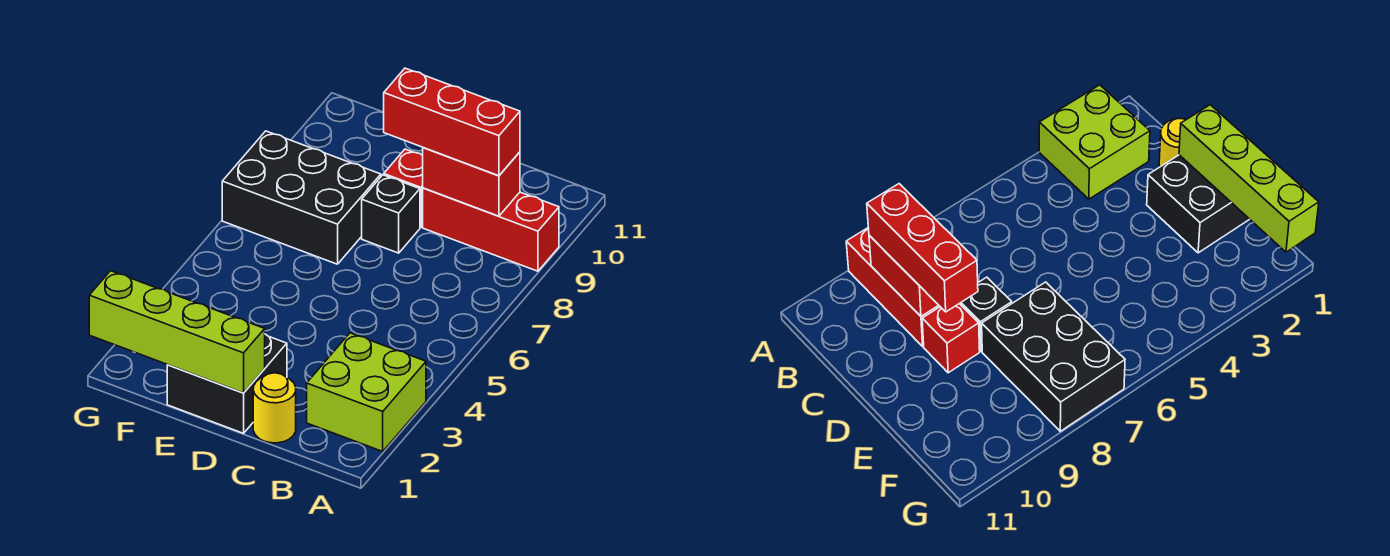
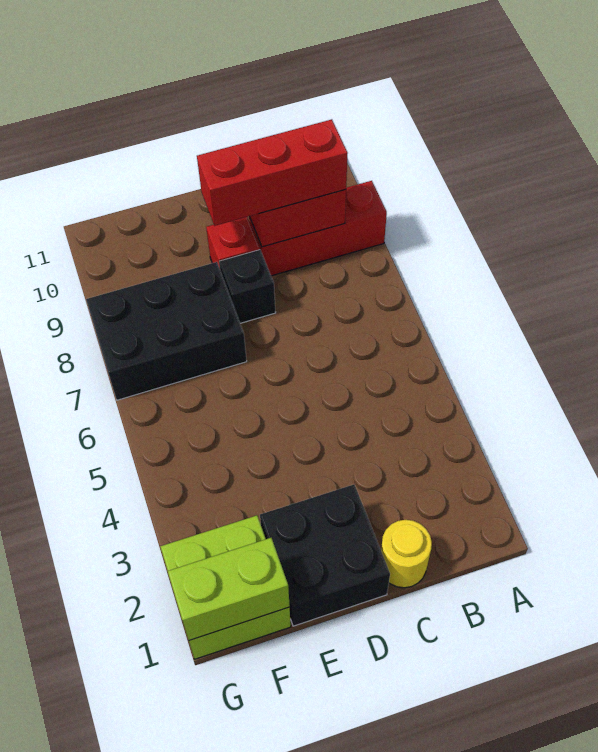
lime 2x2 brick [307,333,426,451] -> lime 2x2 brick moved to [160,516,291,659]
lime 1x4 brick [89,271,265,393] -> lime 1x2 brick [168,538,290,640]

